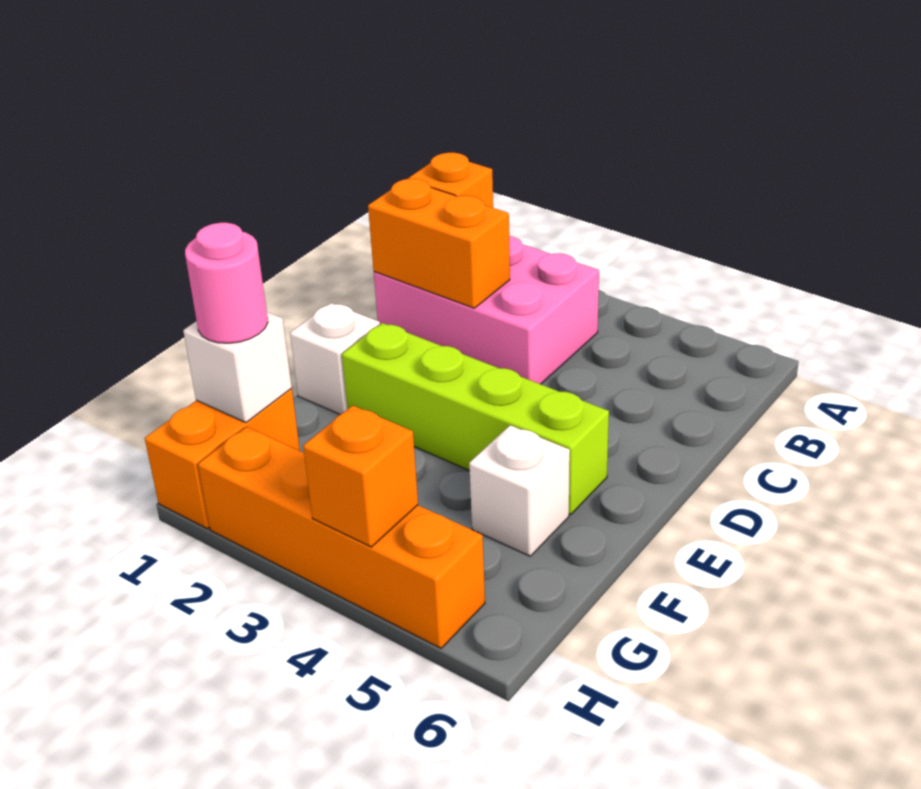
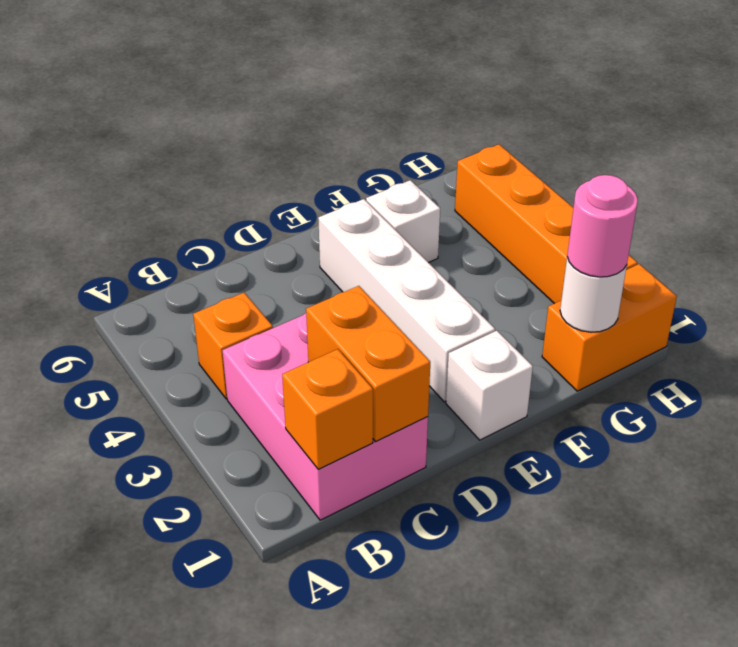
lime 1x4 brick [342,323,609,515] -> white 1x4 brick [318,199,495,402]
white 1x1 brick [183,312,292,423] -> white 1x1 round brick [560,257,627,332]
orange 1x1 brick [303,405,418,547] -> orange 1x1 brick moved to [193,293,273,399]

